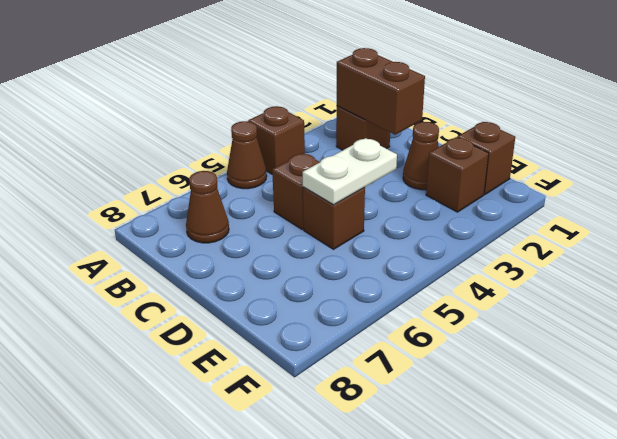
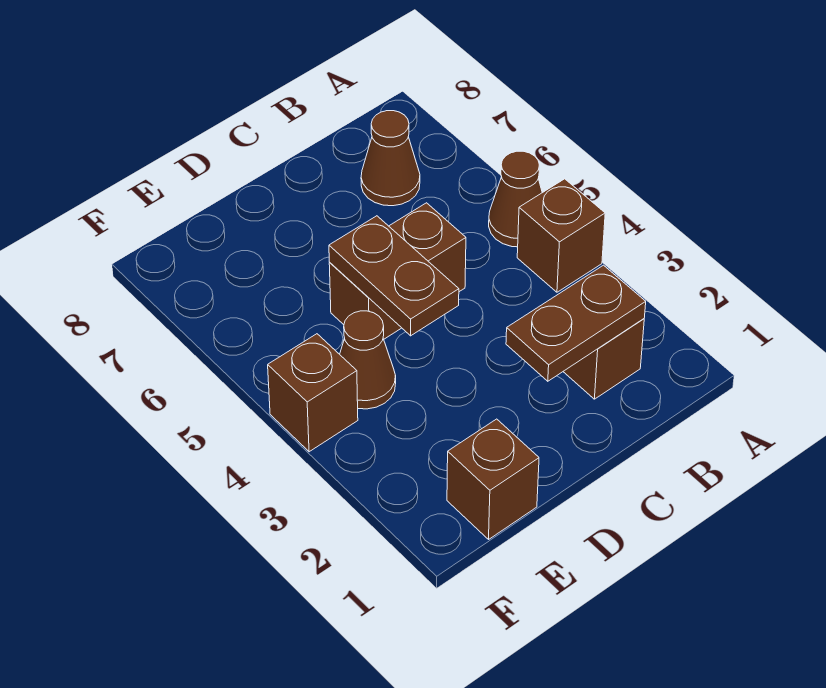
brown 1x2 brick [337,48,425,135] -> brown 1x2 plate [506,265,646,381]
brown 1x1 cone [403,122,439,190] -> brown 1x1 cone moved to [340,311,396,409]
white 1x2 plate [303,138,397,205] -> brown 1x2 plate [329,216,459,336]
brown 1x1 brick [426,137,489,212] -> brown 1x1 brick moved to [268,334,358,452]

